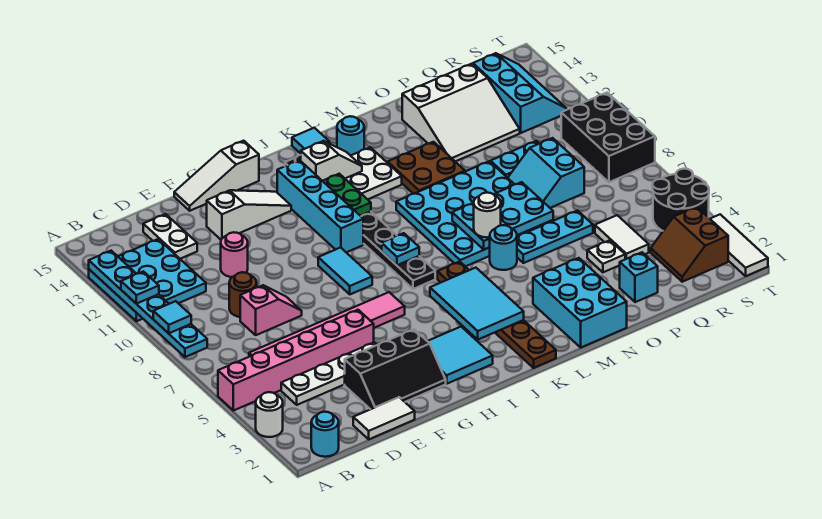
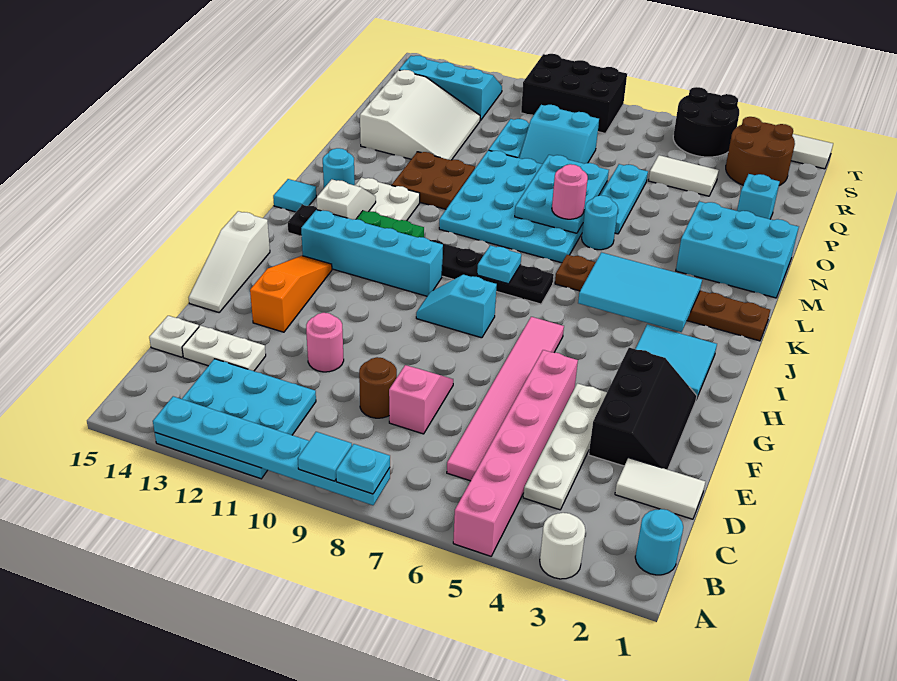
cyan 1x1 plate [121,271,159,304] -> cyan 1x1 plate moved to [336,444,390,494]
white 1x2 tile [353,397,415,439] -> white 1x2 tile turned to [615,458,705,519]
white 1x3 slope [207,190,291,239] -> orange 1x3 slope [250,256,332,332]
cyan 1x2 tile [318,248,372,294] -> cyan 1x2 slope [416,275,497,338]
white 1x1 round brick [474,193,501,237] -> pink 1x1 round brick [552,164,588,219]
white 1x1 plate [587,240,625,272] -> white 1x1 plate moved to [149,316,199,357]
brown 2x2 slope [651,207,728,282] -> brown 2x2 round brick [726,117,795,186]

